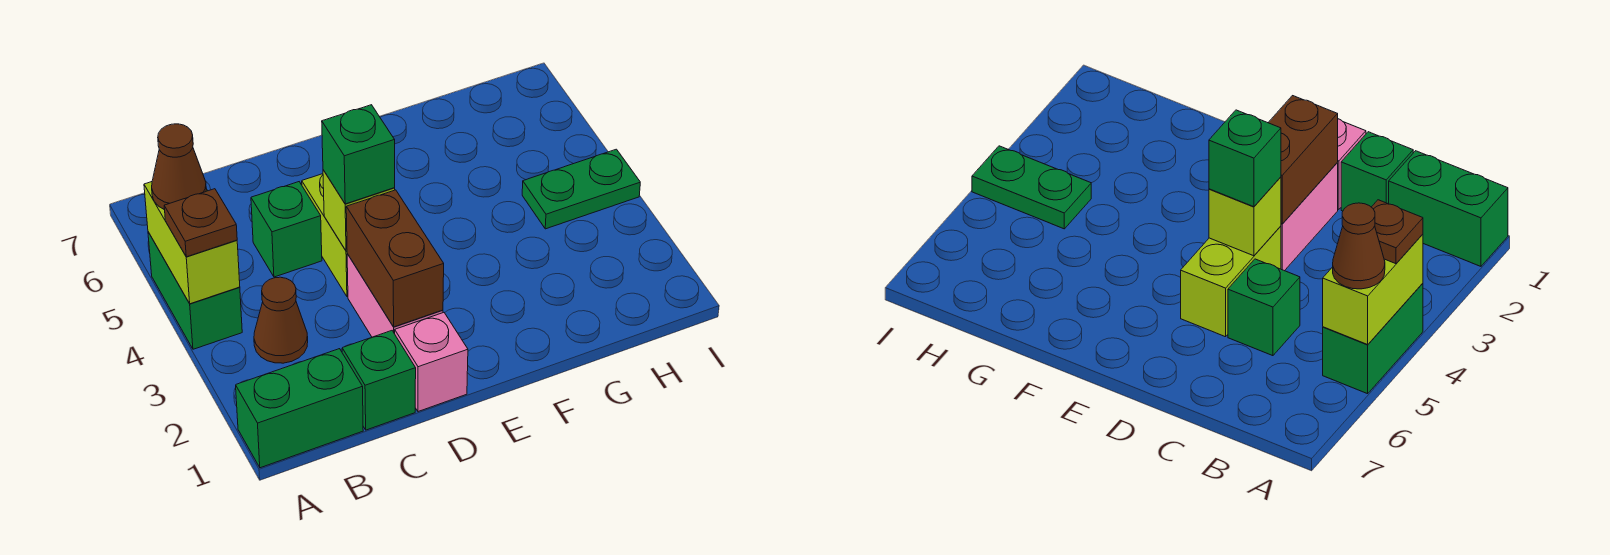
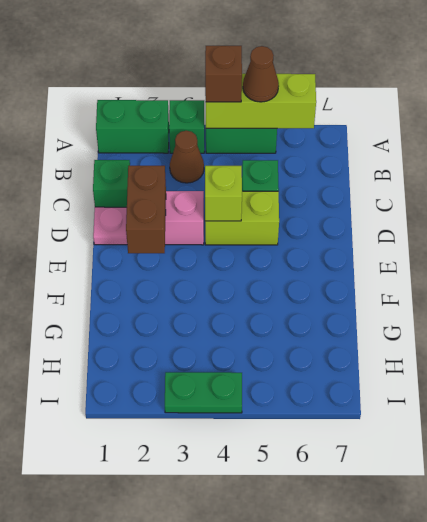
green 1x2 brick [236,349,363,468] -> green 1x2 brick turned to [96,100,169,153]
lime 1x2 brick [144,182,240,304] -> lime 1x3 brick [206,74,316,128]
brown 1x1 plate [164,189,237,257] -> brown 1x1 brick [205,46,242,102]
pink 1x1 brick [395,313,468,412] -> pink 1x1 plate [93,207,127,245]
brown 1x2 brick [346,190,444,327] -> brown 1x2 brick turned to [126,165,166,253]
green 1x1 brick [322,105,395,204] -> green 1x1 brick moved to [169,100,204,153]
green 1x2 plate [522,149,640,229] -> green 1x2 plate turned to [165,372,242,413]

